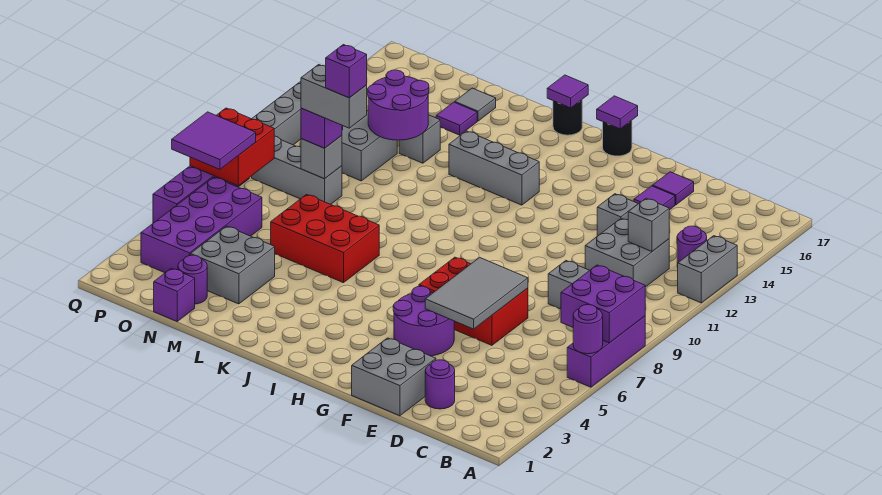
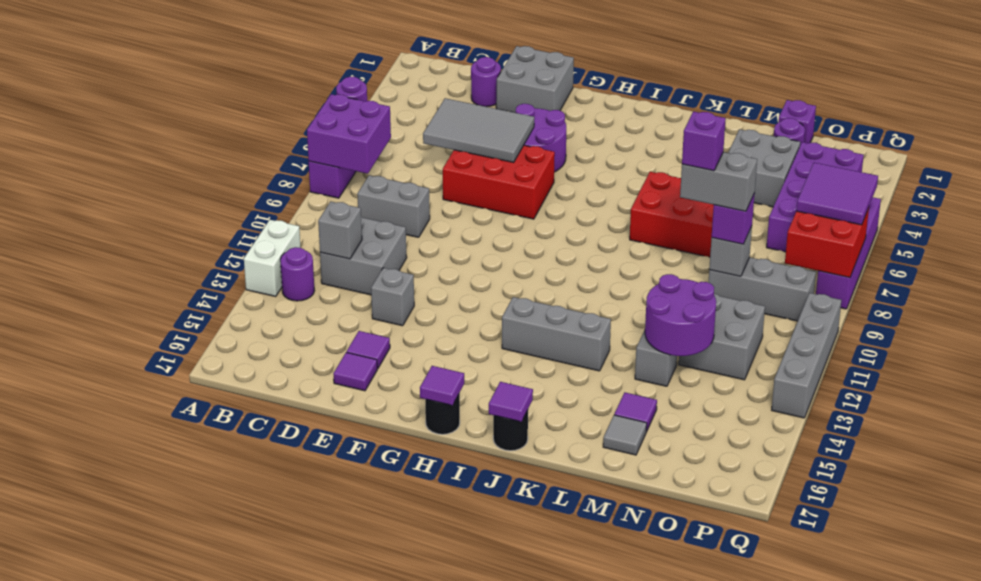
grey 1x2 brick [678,236,737,303] -> white 1x2 brick [244,220,300,296]
grey 2x3 tile [425,258,528,329] -> grey 2x3 tile turned to [423,98,534,162]

